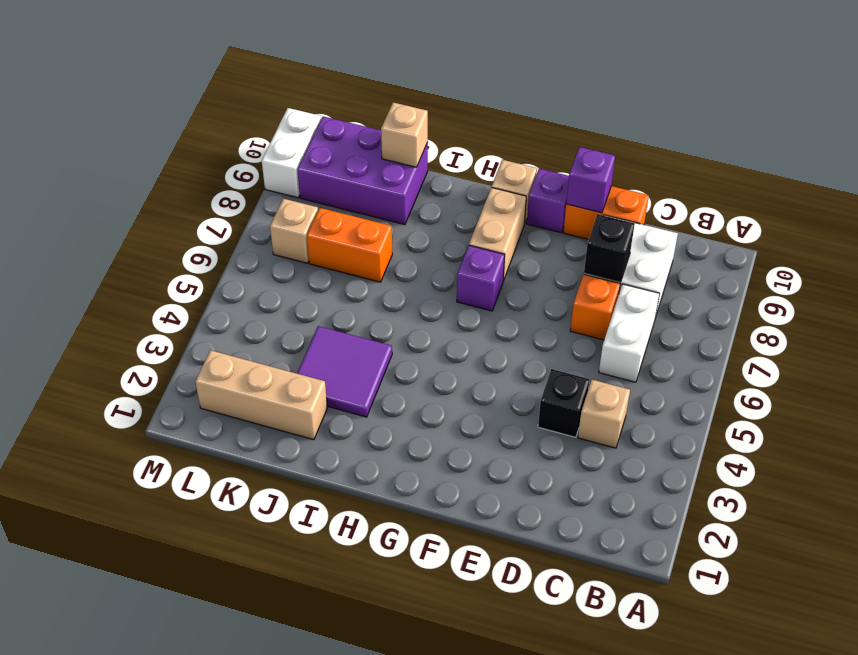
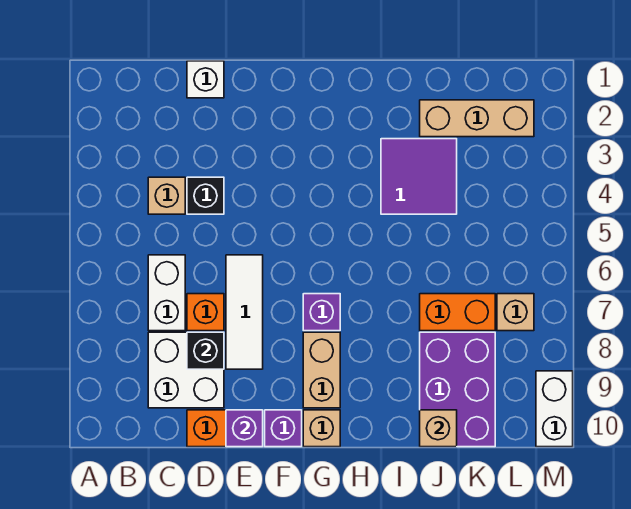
none -> white 1x1 brick [187,61,224,98]
none -> white 1x3 tile [226,255,263,369]
purple 2x3 brick [297,116,428,225] -> purple 2x3 brick turned to [420,332,495,447]

